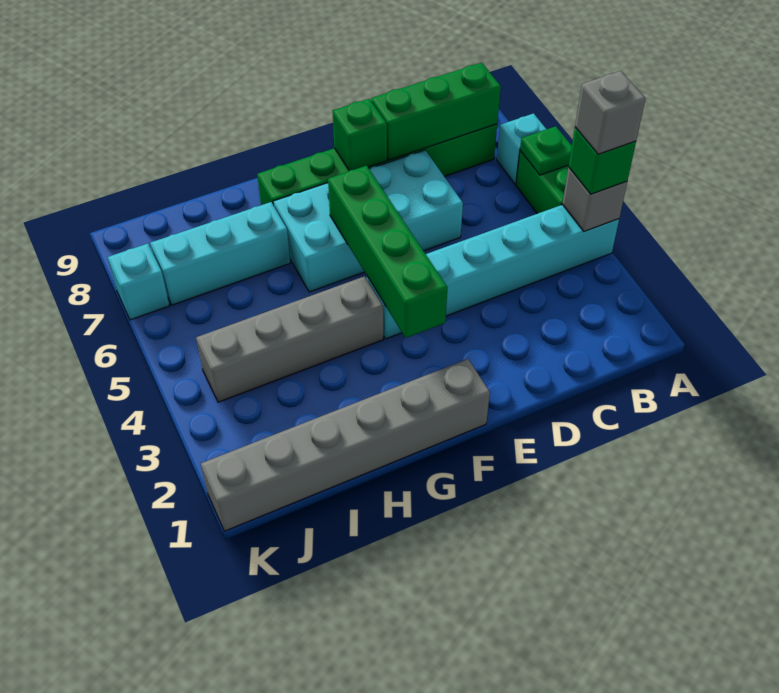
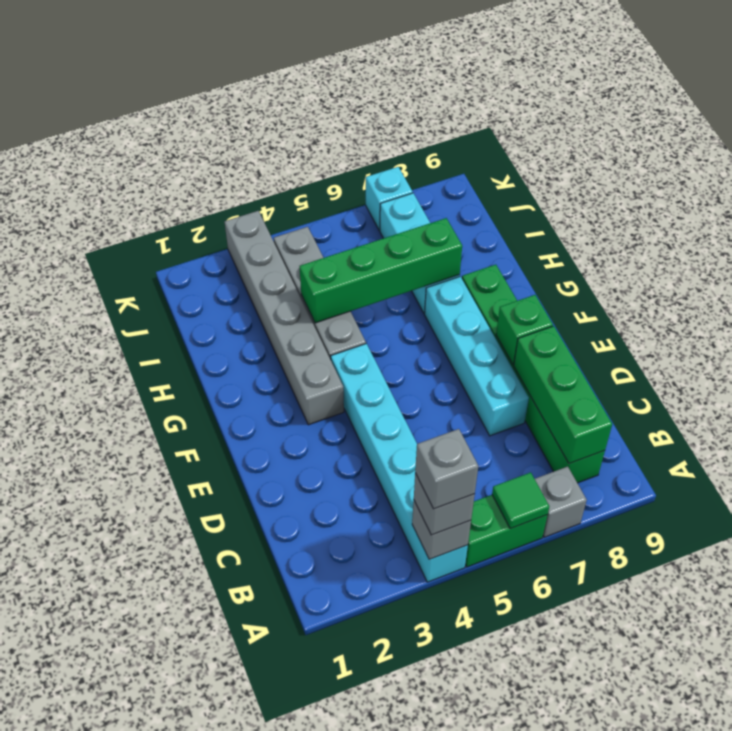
green 1x1 brick [568,127,636,194] -> grey 1x1 brick [414,473,475,535]
green 1x1 plate [520,126,572,175] -> green 1x1 tile [492,472,549,529]
cyan 1x1 brick [497,113,546,184] -> grey 1x1 brick [535,466,587,537]
cyan 2x4 brick [273,150,463,292] -> cyan 1x4 brick [425,277,529,436]
grey 1x6 brick [201,359,490,531] -> grey 1x6 brick moved to [225,211,344,425]
green 1x4 brick [328,166,447,338] -> green 1x4 brick moved to [300,218,462,323]

